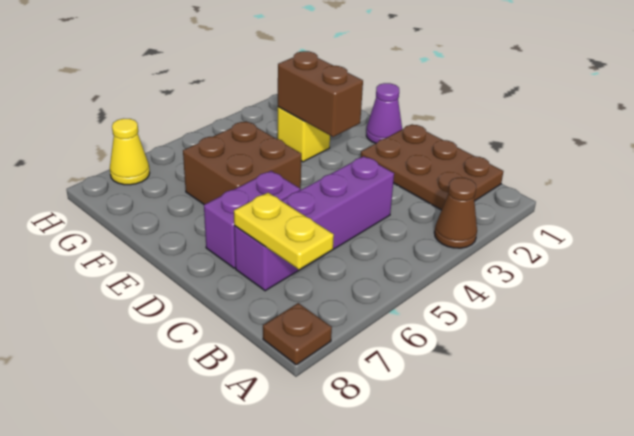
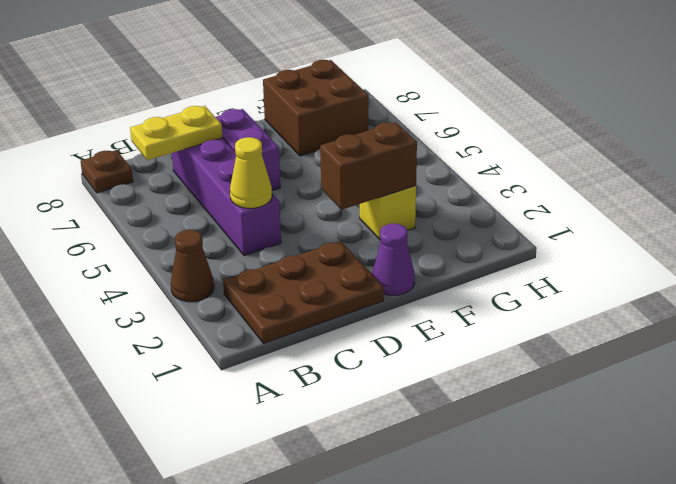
brown 2x2 brick [183,121,301,205] -> brown 2x2 brick moved to [263,60,368,156]
yellow 1x1 cone [110,119,150,185] -> yellow 1x1 cone moved to [230,137,272,208]

